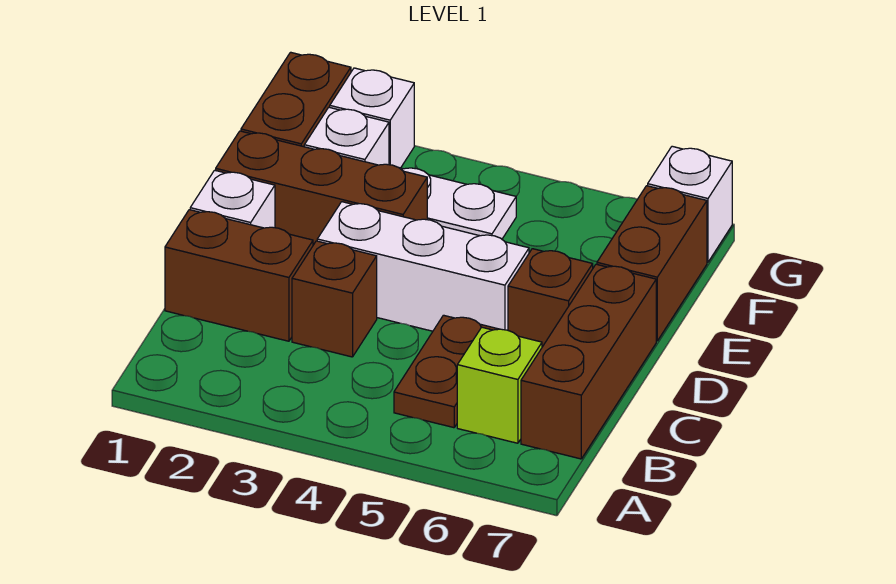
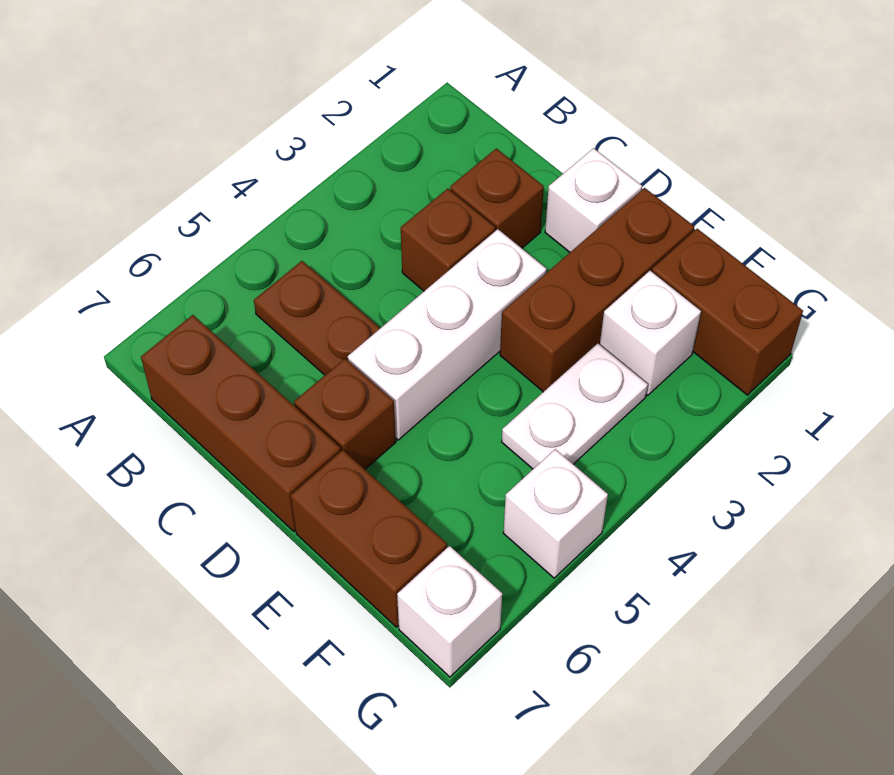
lime 1x1 brick [457,327,542,443] -> none
brown 1x2 brick [165,210,313,341] -> brown 1x1 brick [450,148,544,248]
white 1x1 brick [330,68,414,168] -> white 1x1 brick moved to [503,449,608,578]

